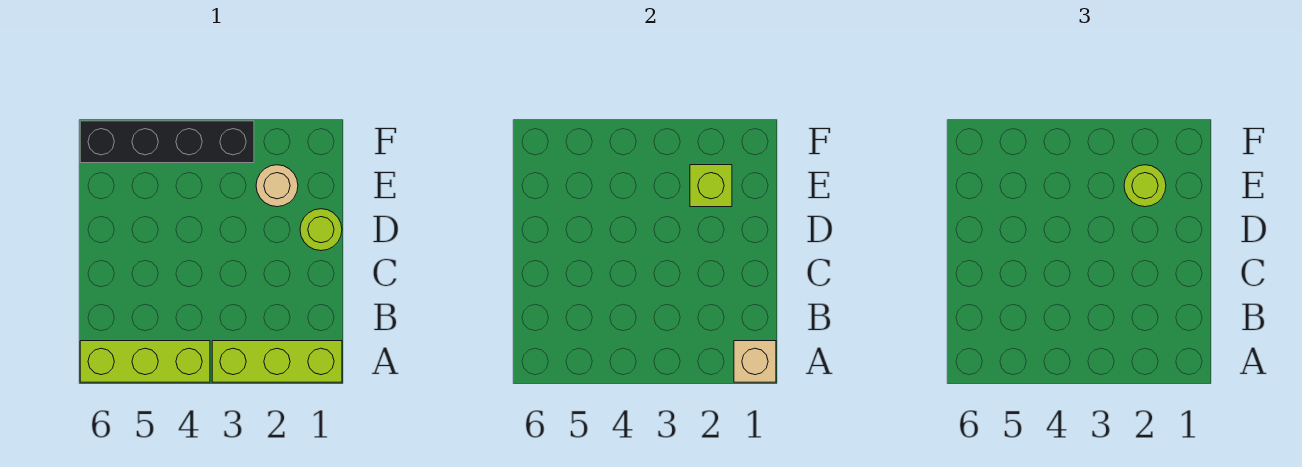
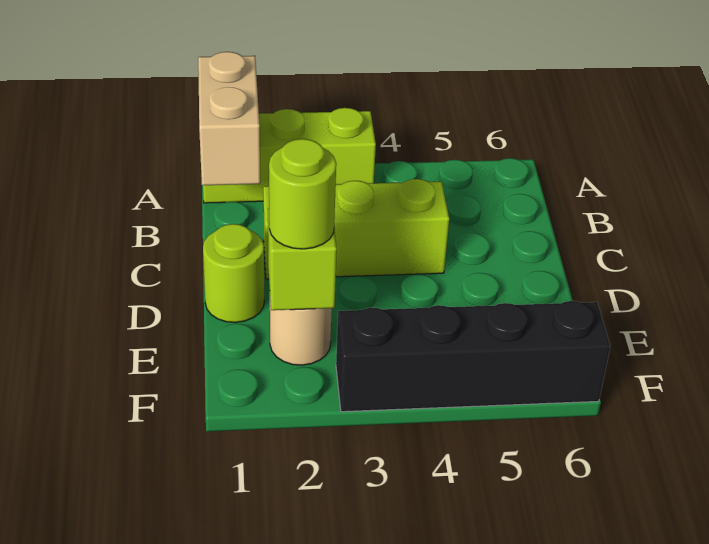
tan 1x1 brick [734,341,776,382] -> tan 1x2 brick [198,52,260,185]
lime 1x3 brick [80,341,210,382] -> lime 1x3 brick moved to [263,179,449,279]

